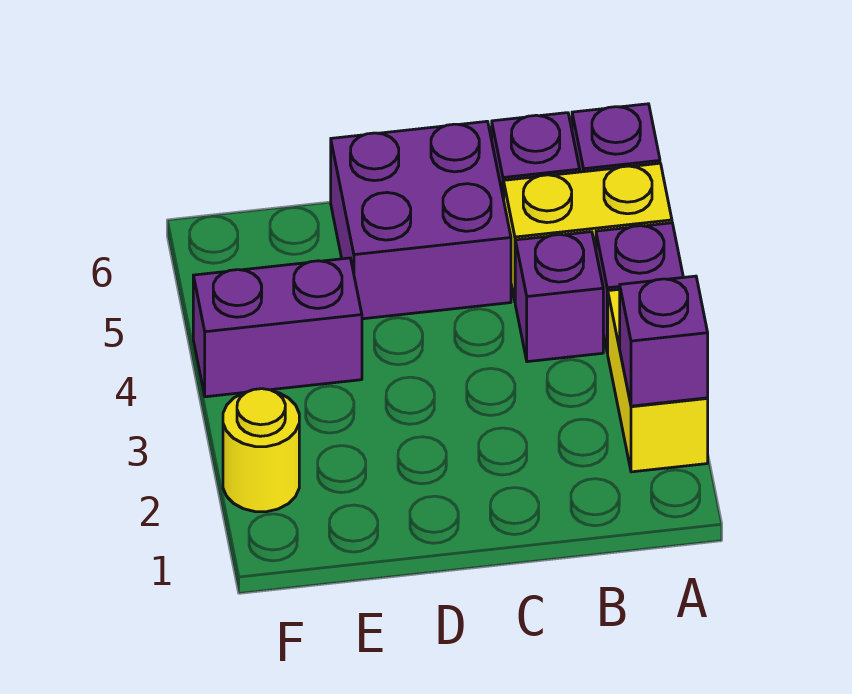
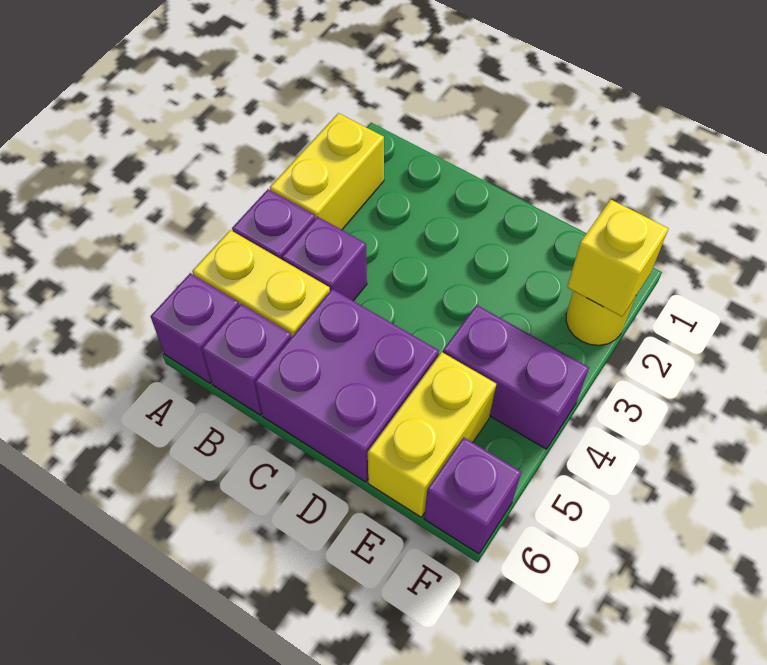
purple 1x1 brick [620,276,708,406] -> purple 1x1 brick moved to [424,437,521,554]
none -> yellow 1x2 brick [368,352,496,517]
none -> yellow 1x1 brick [567,200,669,317]

